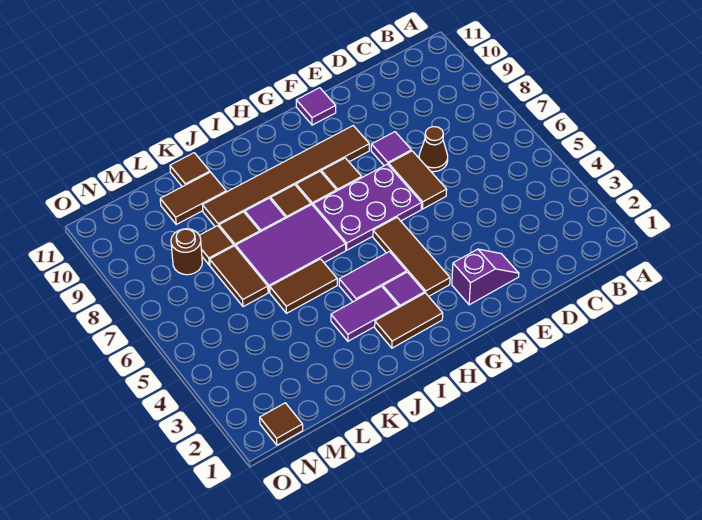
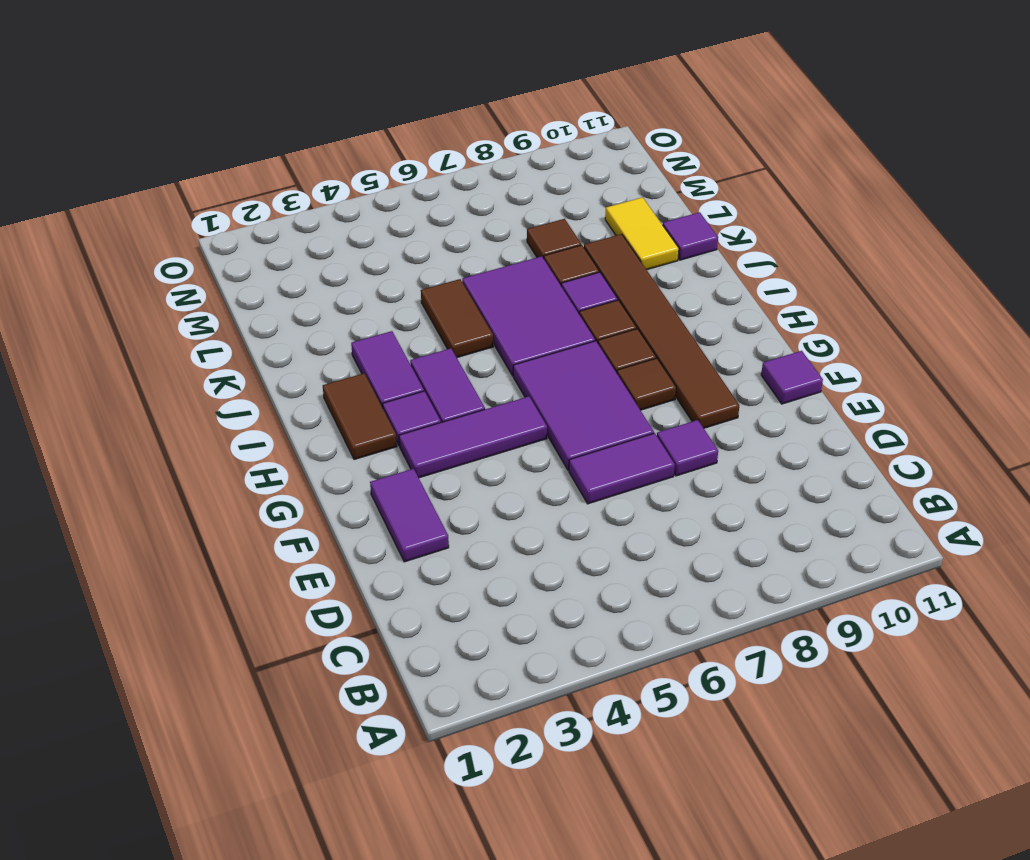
brown 1x1 cone [419,127,448,172] -> none
purple 1x2 slope [452,249,519,305] -> purple 1x2 tile [370,469,449,562]
brown 1x2 tile [389,151,447,209] -> purple 1x2 tile [569,433,675,504]
purple 2x3 plate [313,164,422,250] -> purple 2x3 tile [513,341,654,470]
brown 1x3 tile [373,218,450,296] -> purple 1x3 tile [399,396,547,478]
brown 1x2 tile [160,172,226,224] -> yellow 1x2 tile [605,197,679,270]
brown 1x1 tile [170,153,210,187] -> purple 1x1 tile [663,212,718,260]
brown 1x2 tile [210,246,268,307] -> none
brown 1x1 round brick [171,229,202,275] -> none
brown 1x1 tile [260,403,303,445] -> none

